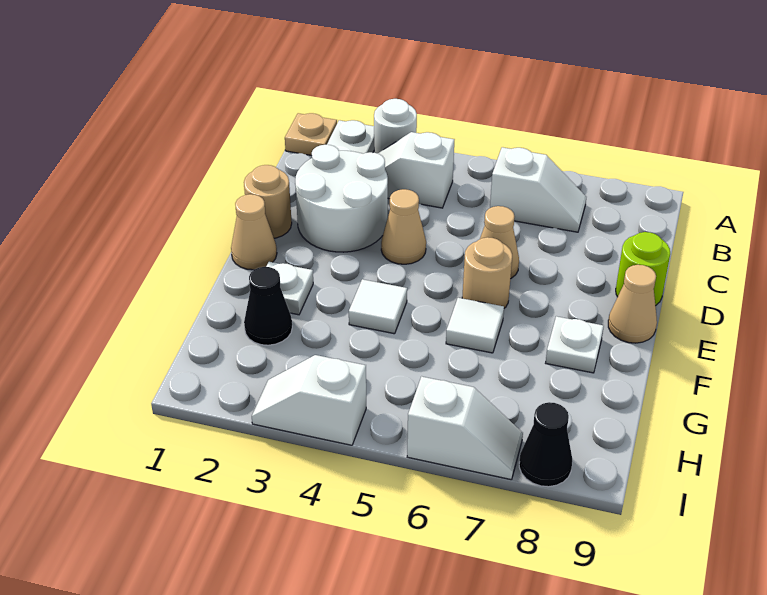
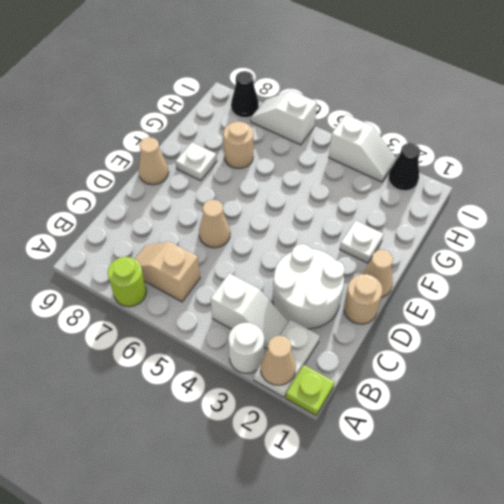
tan 1x1 plate [285,113,337,156] -> lime 1x1 plate [286,365,334,416]
white 1x2 slope [490,147,586,232] -> tan 1x2 slope [135,242,200,302]
tan 1x1 cone [381,189,426,264] -> tan 1x1 cone moved to [261,336,296,385]
lime 1x1 round brick [616,232,670,306] -> lime 1x1 round brick moved to [108,257,147,307]
tan 1x1 round brick [462,237,512,308] -> tan 1x1 round brick moved to [223,121,253,169]
white 1x1 tile [349,279,407,334] -> none
white 1x1 tile [446,298,504,353] -> none
black 1x1 cone [244,267,292,345] -> black 1x1 cone moved to [389,143,421,191]

